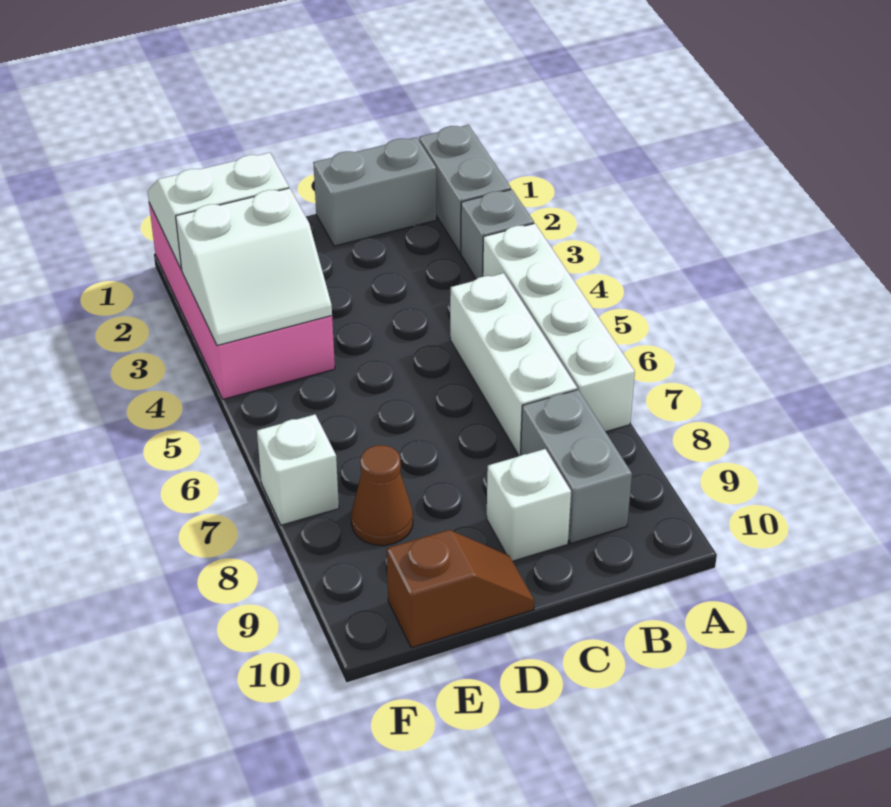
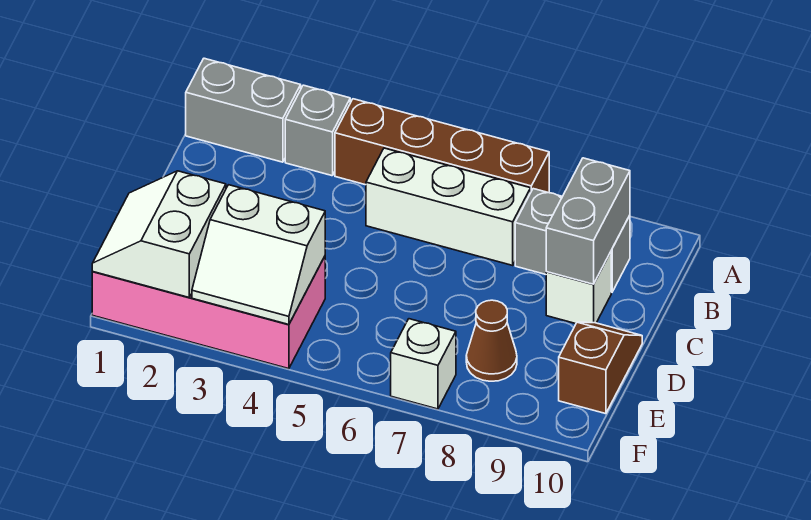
white 1x4 brick [483,223,635,432] -> brown 1x4 brick [335,99,549,193]
grey 1x2 brick [313,137,437,246] -> grey 1x2 brick moved to [546,158,630,284]
white 2x2 slope [176,188,332,346] -> white 2x2 slope turned to [192,185,325,325]

